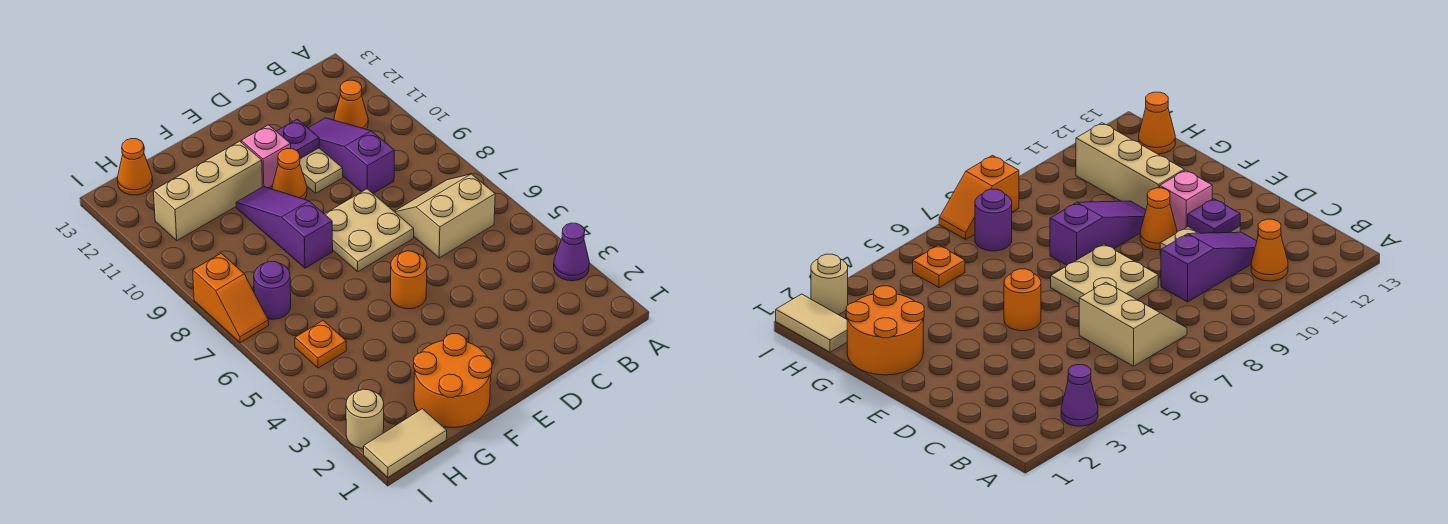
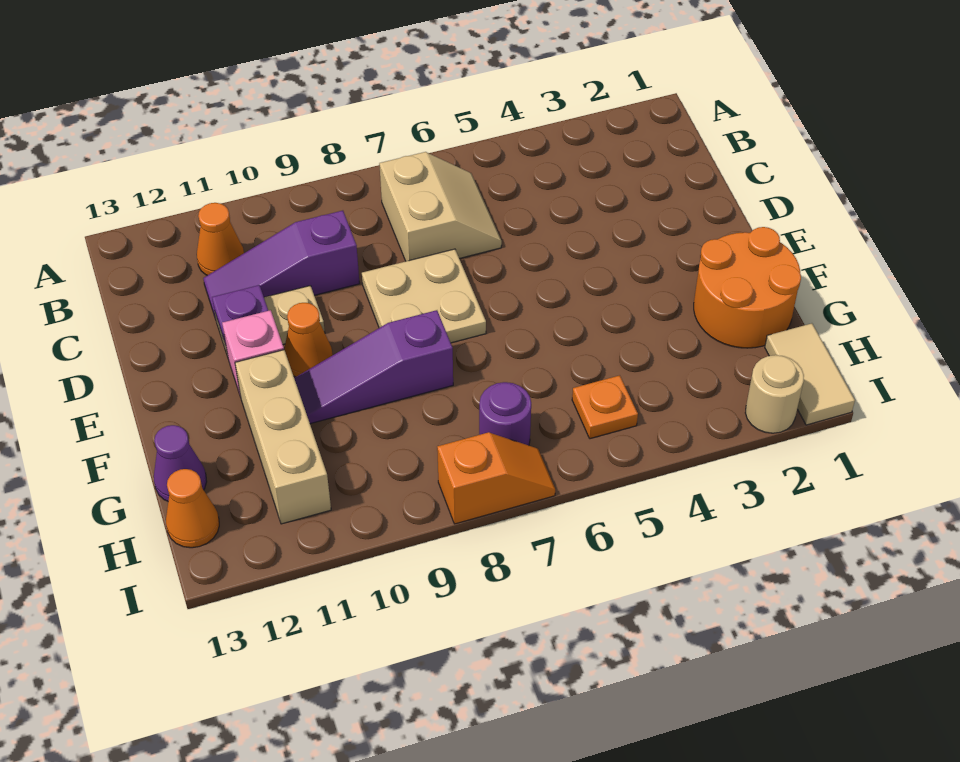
purple 1x1 cone [554,223,589,281] -> purple 1x1 cone moved to [154,425,207,501]
tan 2x2 slope [394,174,495,258] -> tan 2x2 slope turned to [379,152,502,261]
orange 1x1 round brick [390,251,427,309] -> none

